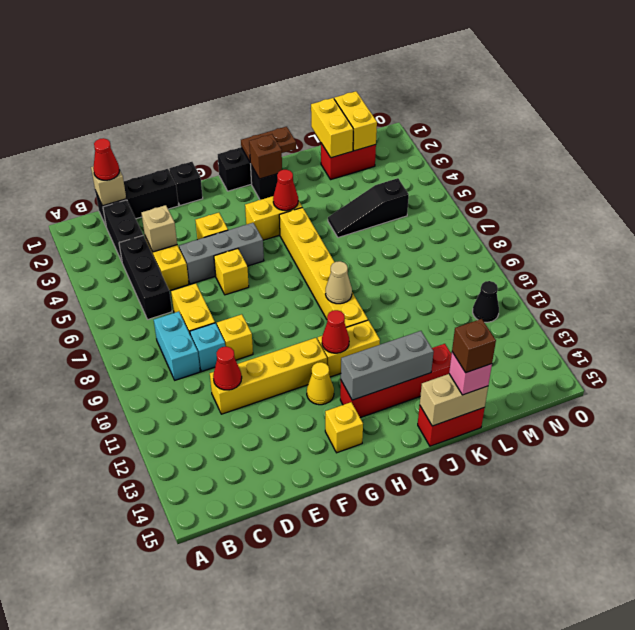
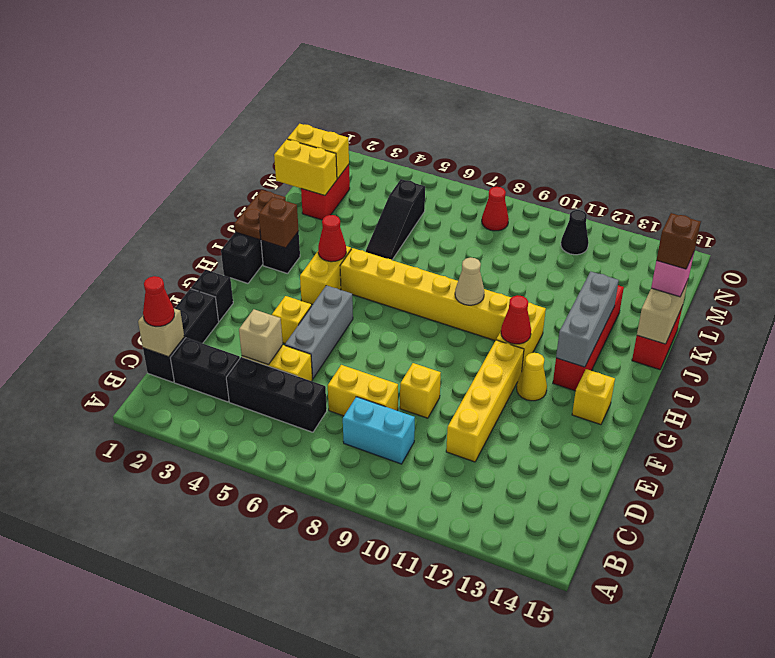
cyan 1x1 brick [190,323,225,371] -> none
red 1x1 cone [213,347,242,390] -> red 1x1 cone moved to [482,187,509,231]
yellow 1x1 brick [214,249,249,295] -> none

